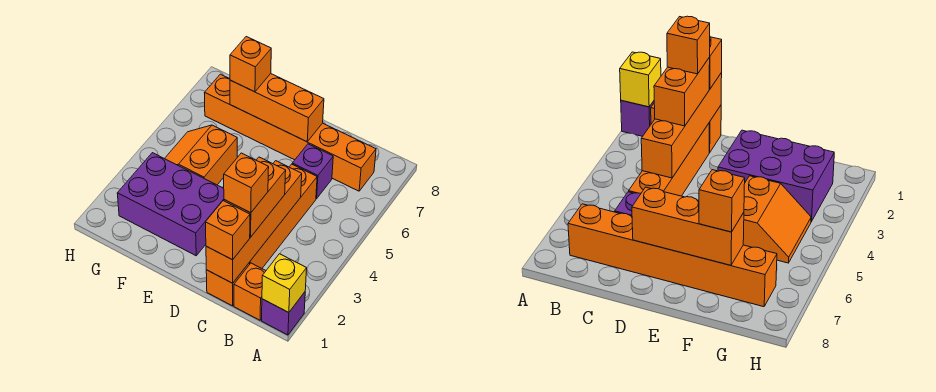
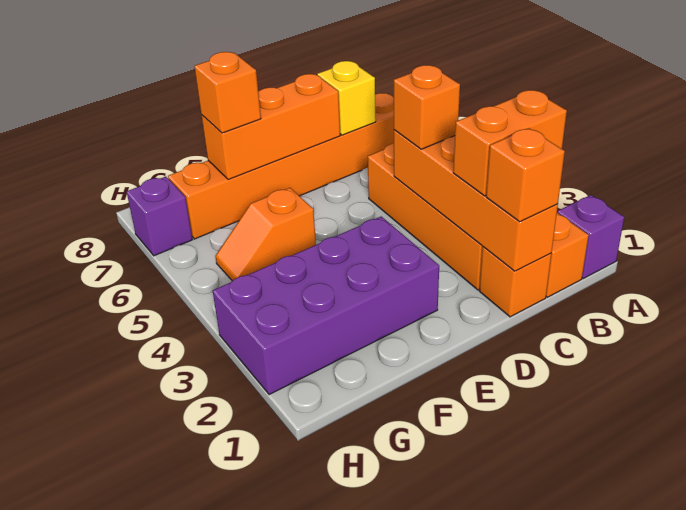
yellow 1x1 brick [262,254,307,313] -> yellow 1x1 brick moved to [317,61,376,135]
orange 1x2 brick [224,157,286,237] -> orange 1x2 brick turned to [453,90,567,196]
orange 1x1 brick [224,153,269,213] -> orange 1x1 brick moved to [394,65,460,149]
purple 1x1 brick [292,144,333,199] -> purple 1x1 brick moved to [127,177,192,256]
purple 2x3 brick [117,153,224,256] -> purple 2x4 brick [213,217,439,395]
orange 2x2 slope [165,125,237,185] -> orange 1x2 slope [216,188,316,281]

